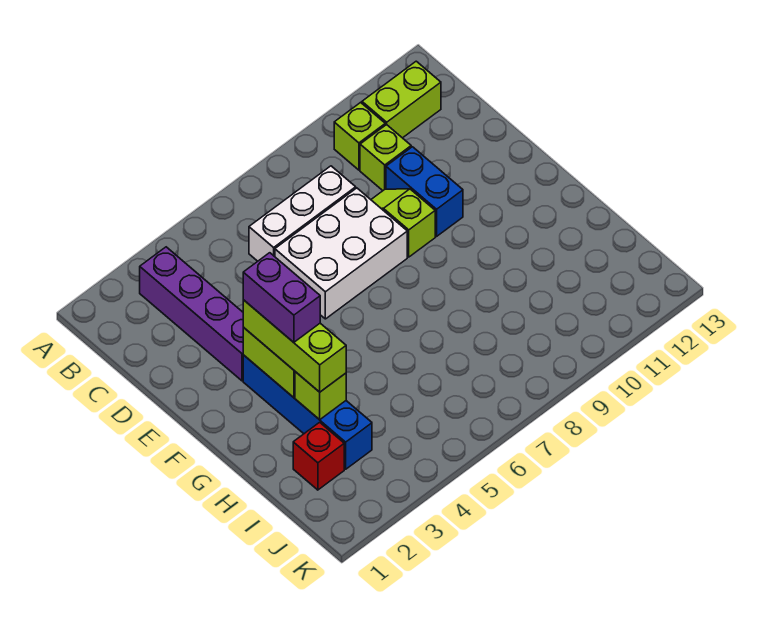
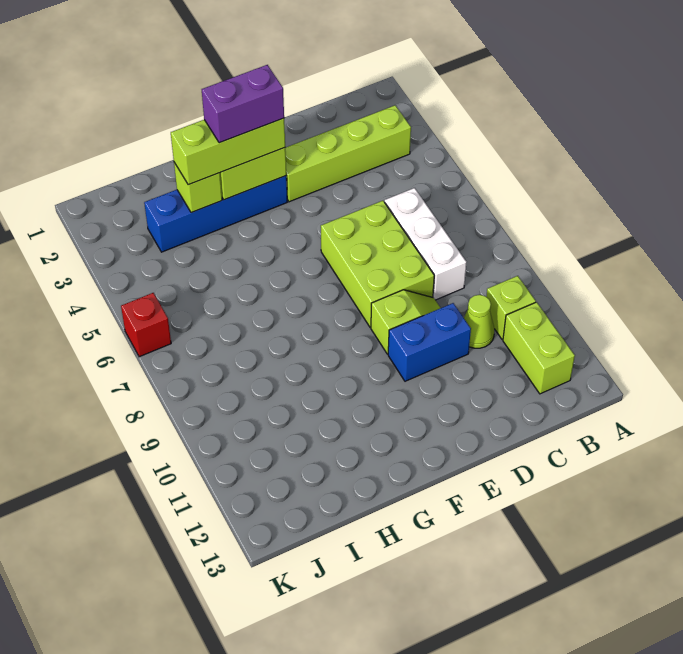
purple 1x4 brick [140,247,243,381] -> lime 1x4 brick [285,105,411,202]
lime 1x1 brick [360,125,411,191] -> lime 1x1 cone [464,295,494,348]
white 2x3 brick [275,188,407,319] -> lime 2x3 brick [321,201,434,327]
red 1x1 brick [293,422,344,490] -> red 1x1 brick moved to [121,293,171,357]

